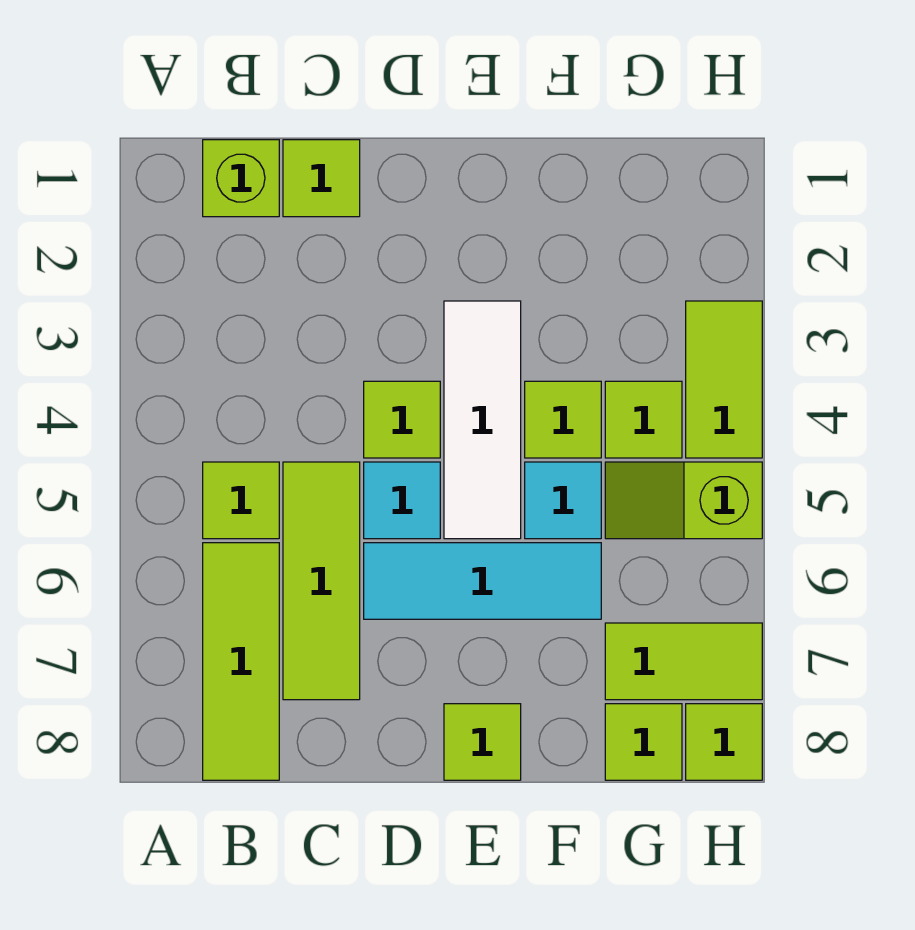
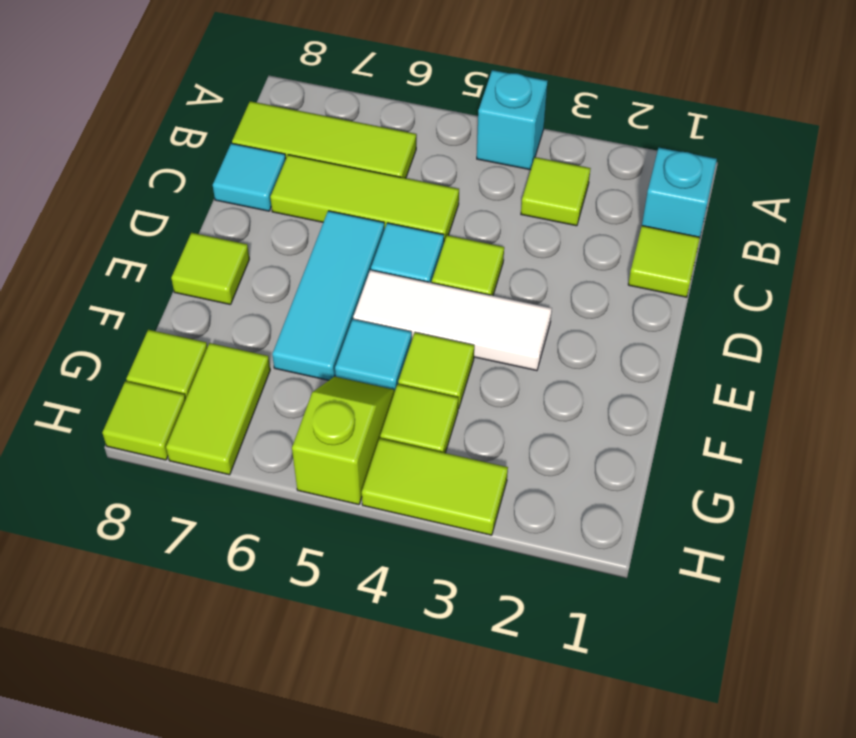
none -> cyan 1x1 brick [477,70,548,170]
lime 1x1 brick [203,140,279,217] -> cyan 1x1 brick [642,148,717,237]
lime 1x1 tile [203,462,279,539] -> lime 1x1 tile moved to [521,157,591,226]
none -> cyan 1x1 tile [213,143,286,211]

